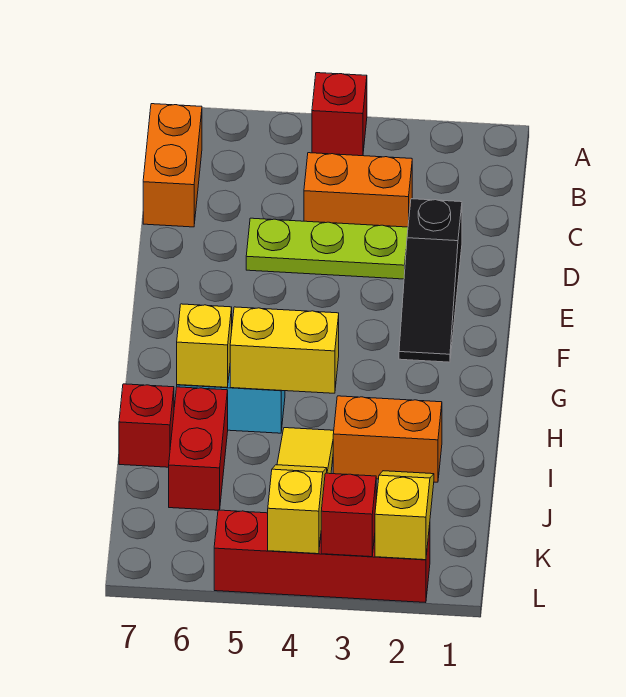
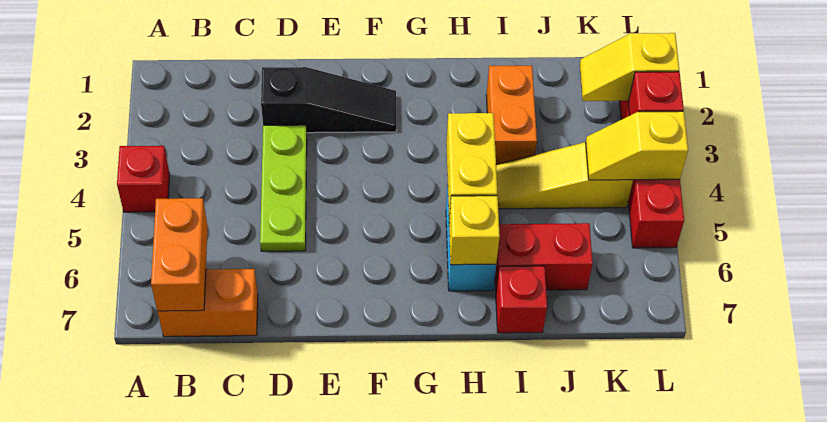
orange 1x2 brick [304,153,412,227] -> orange 1x2 brick moved to [151,198,208,311]

